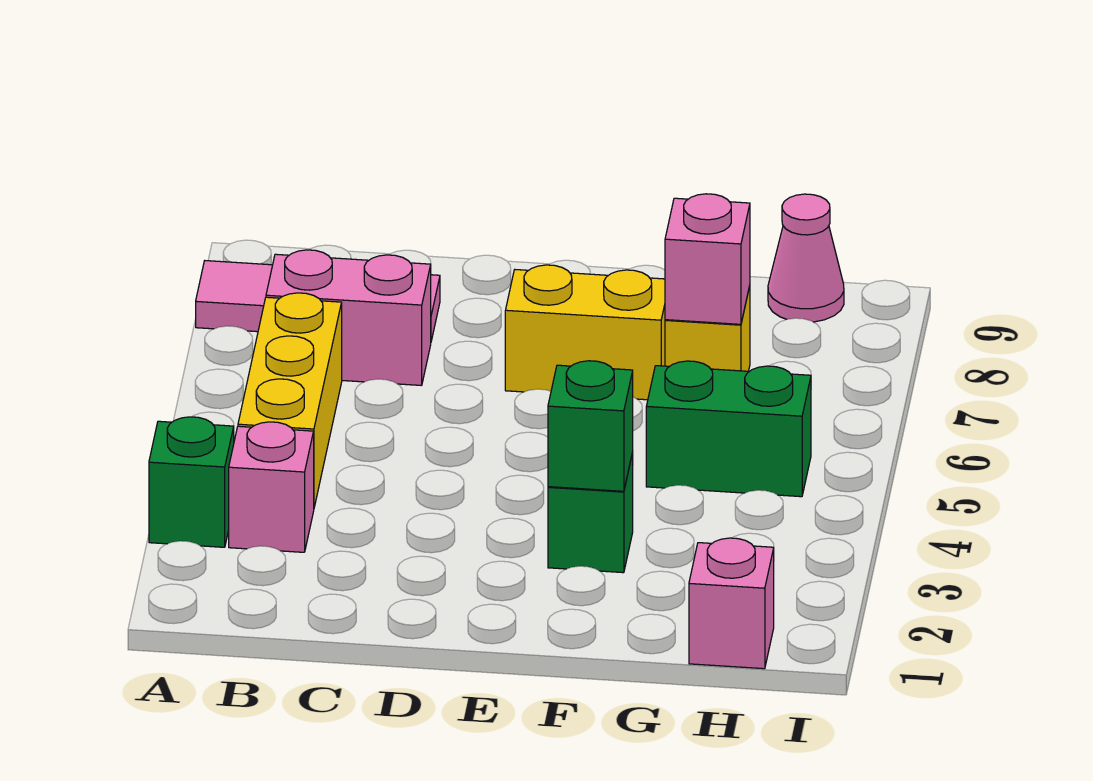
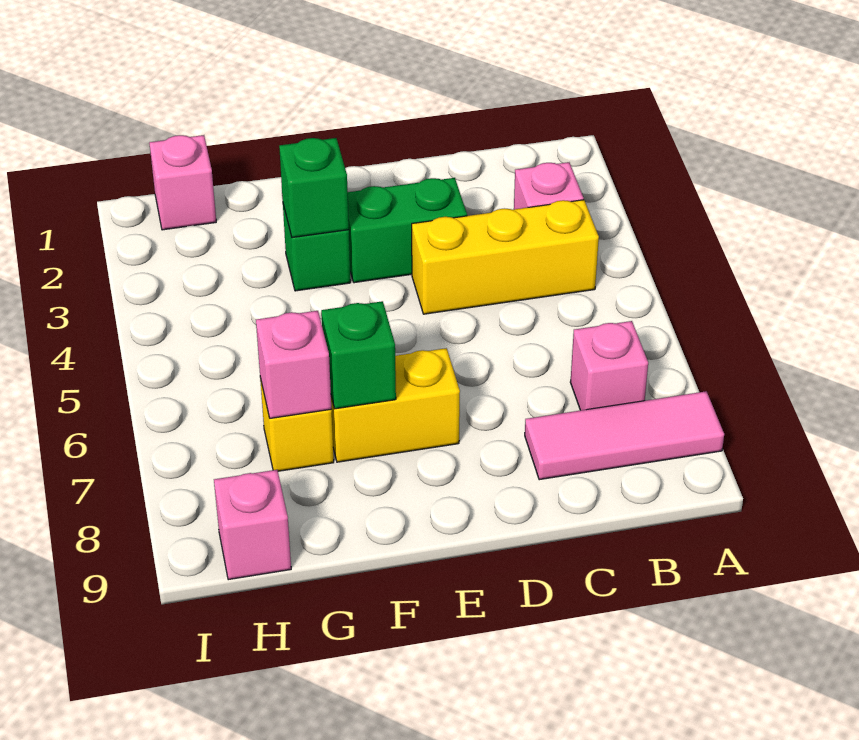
green 1x1 brick [149,417,234,547] -> green 1x1 brick moved to [321,301,396,409]
yellow 1x3 brick [238,293,342,507] -> yellow 1x3 brick turned to [412,200,599,314]
pink 1x2 brick [266,250,431,386] -> pink 1x1 brick [570,321,648,410]
green 1x2 brick [646,361,811,497] -> green 1x2 brick moved to [348,178,467,283]
pink 1x1 cone [768,194,844,322] -> pink 1x1 brick [214,470,291,580]

